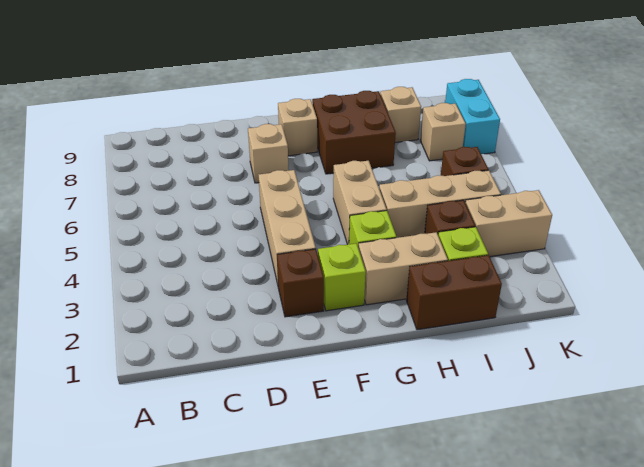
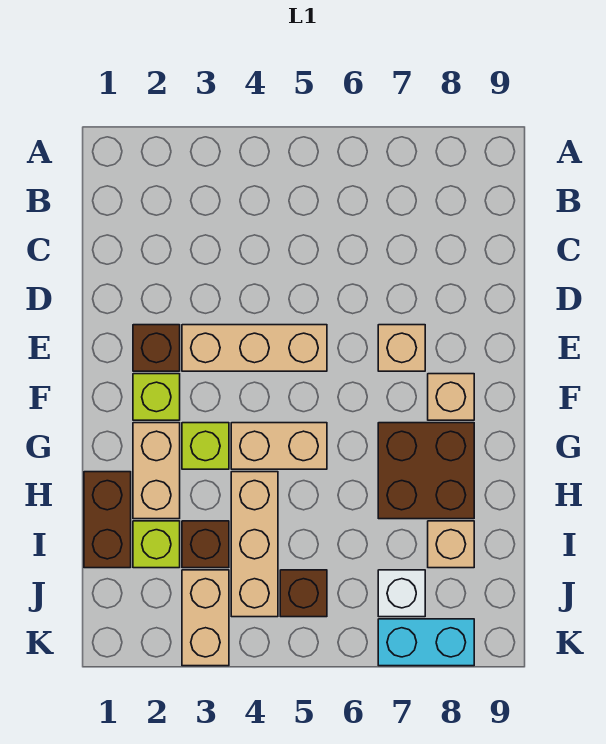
tan 1x1 brick [420,103,466,161] -> white 1x1 brick [378,570,425,617]

